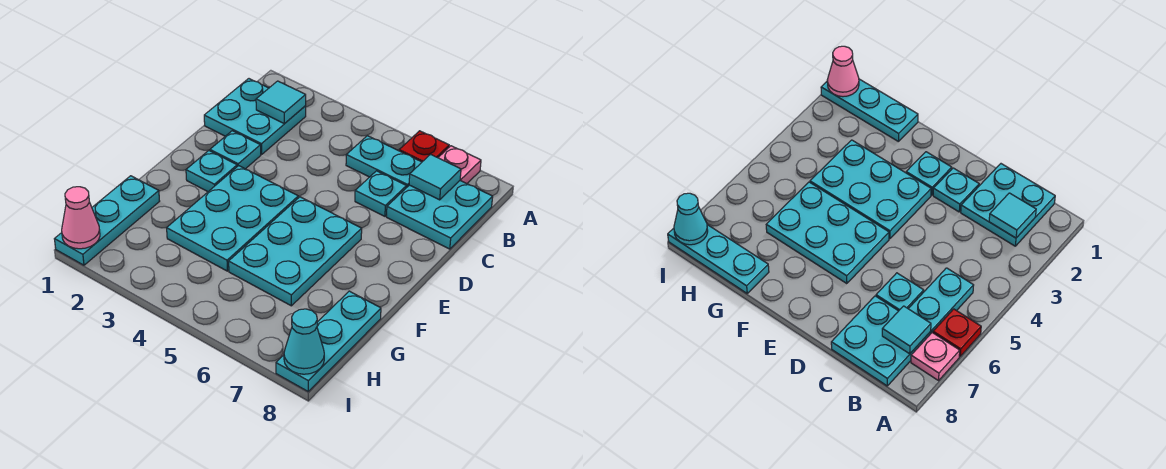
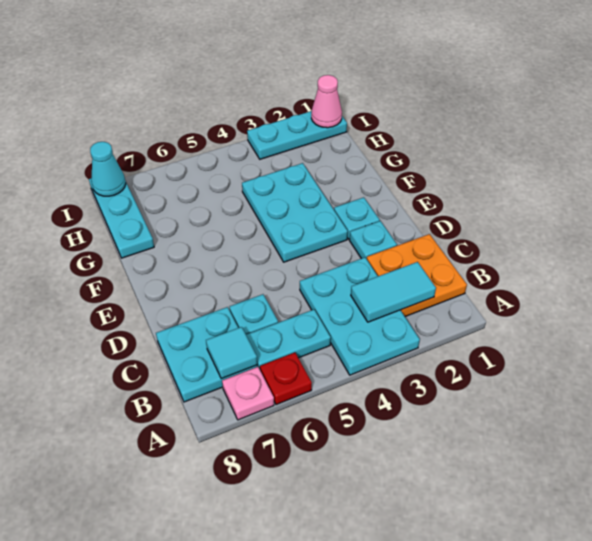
cyan 2x2 plate [204,79,306,154] -> orange 2x2 plate [367,234,467,316]
cyan 1x1 tile [256,81,306,124] -> cyan 1x2 tile [351,262,436,322]
cyan 2x3 plate [229,197,362,306] -> cyan 2x3 plate moved to [300,257,420,375]
cyan 1x3 plate [55,176,160,265] -> cyan 1x3 plate turned to [247,111,347,159]

